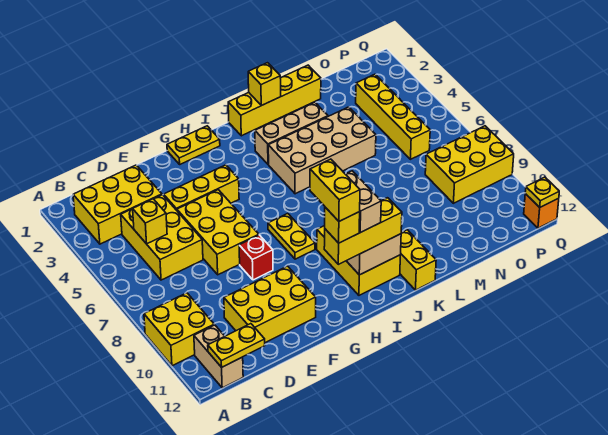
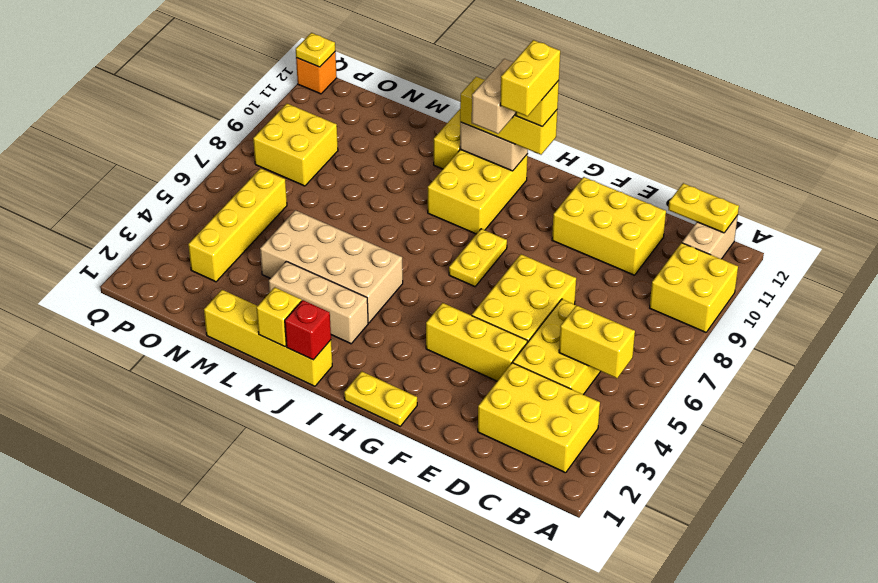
yellow 1x1 brick [133,199,167,244] -> yellow 1x2 brick [559,305,635,378]
red 1x1 brick [239,235,273,280] -> red 1x1 brick moved to [285,300,331,360]
yellow 2x3 brick [425,126,514,203] -> yellow 2x2 brick [253,104,338,186]

